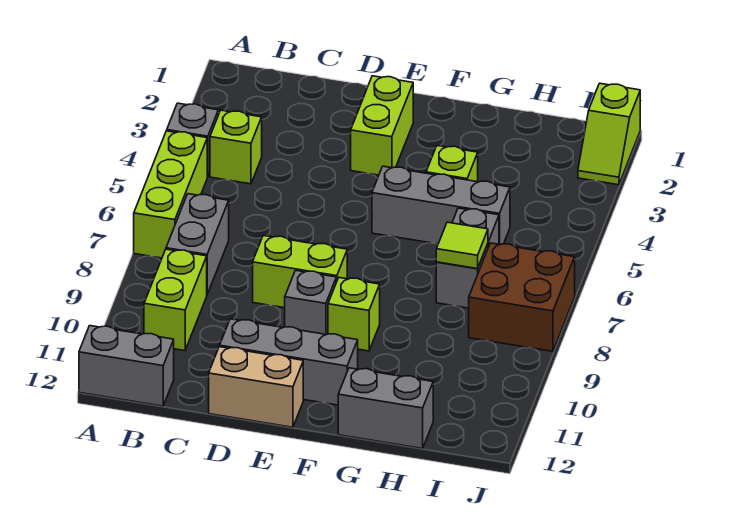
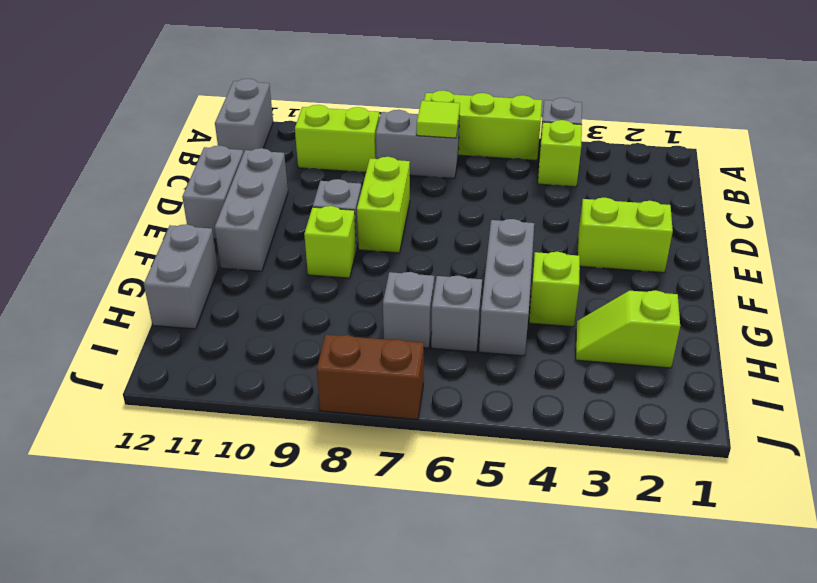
tan 1x2 brick [209,347,303,427] -> grey 1x2 brick [182,146,243,239]
lime 1x1 tile [436,222,488,269] -> lime 1x1 tile moved to [417,101,460,138]
brown 2x2 brick [469,243,575,351] -> brown 1x2 brick [317,335,424,420]
lime 1x2 slope [578,83,640,185] -> lime 1x2 slope moved to [576,290,680,368]

